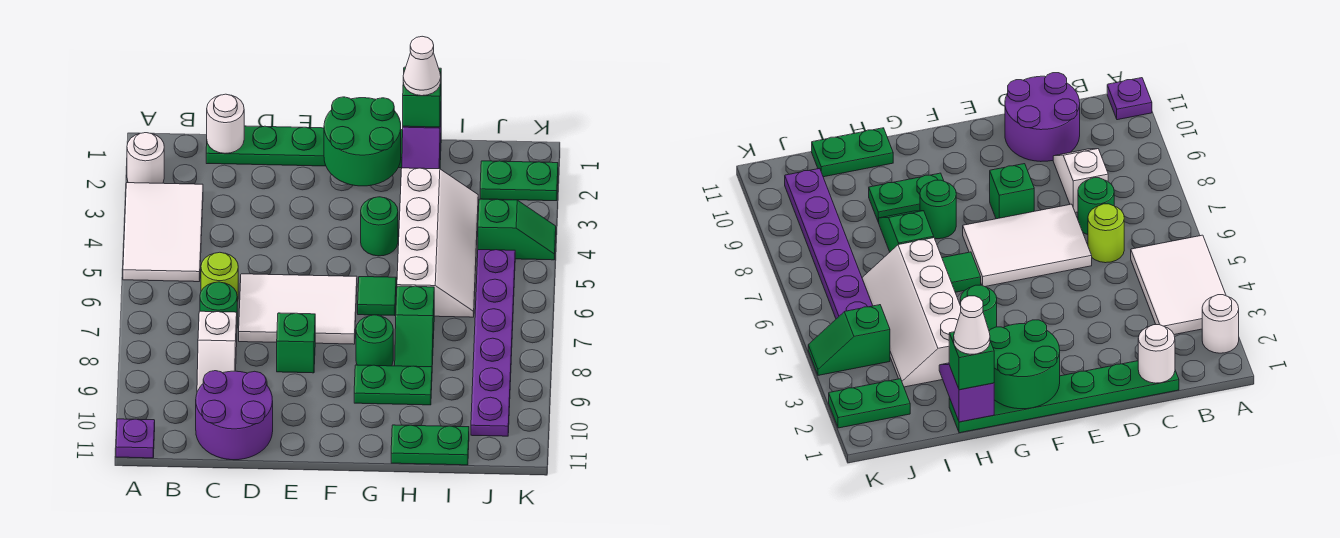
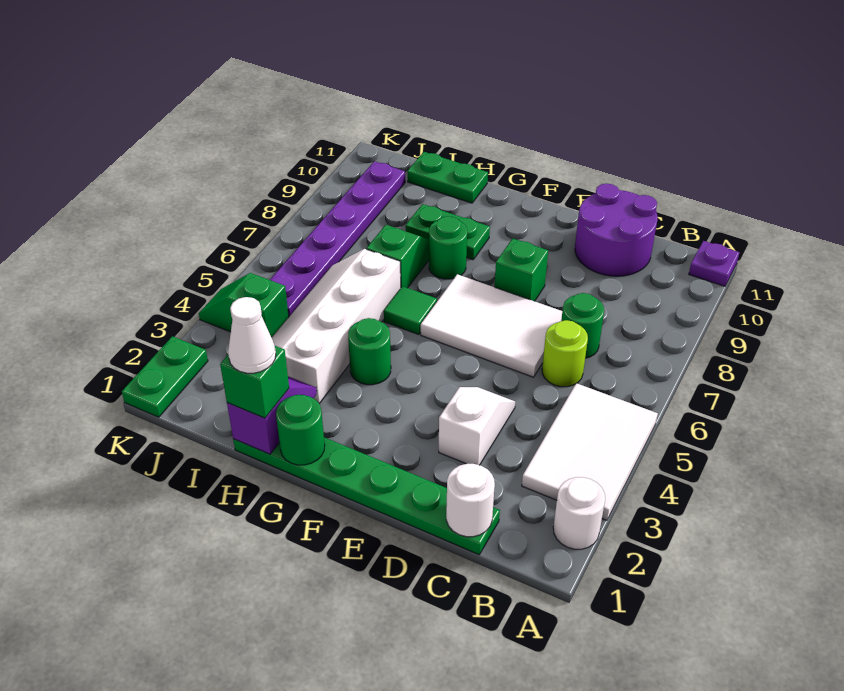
white 1x2 slope [197,311,237,392] -> white 1x2 slope moved to [439,387,515,465]
green 2x2 round brick [324,97,401,186] -> green 1x1 round brick [276,395,325,465]
green 1x2 plate [480,161,558,201] -> green 1x2 plate turned to [122,336,208,417]

